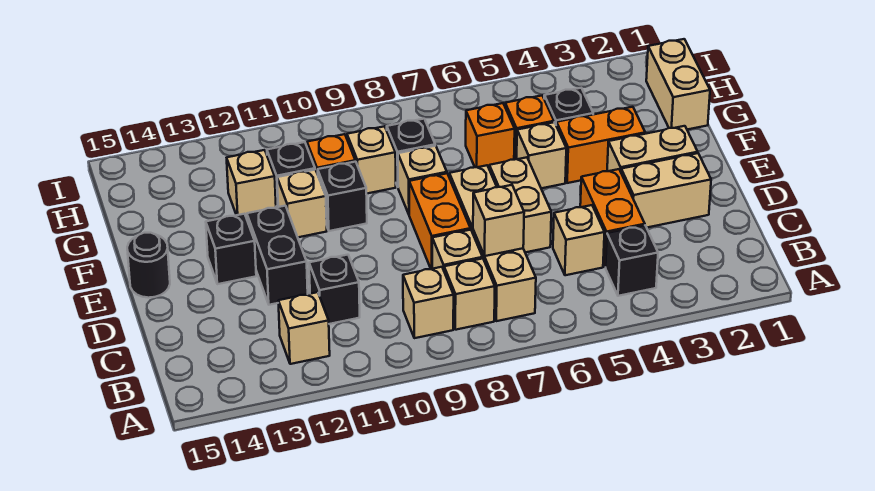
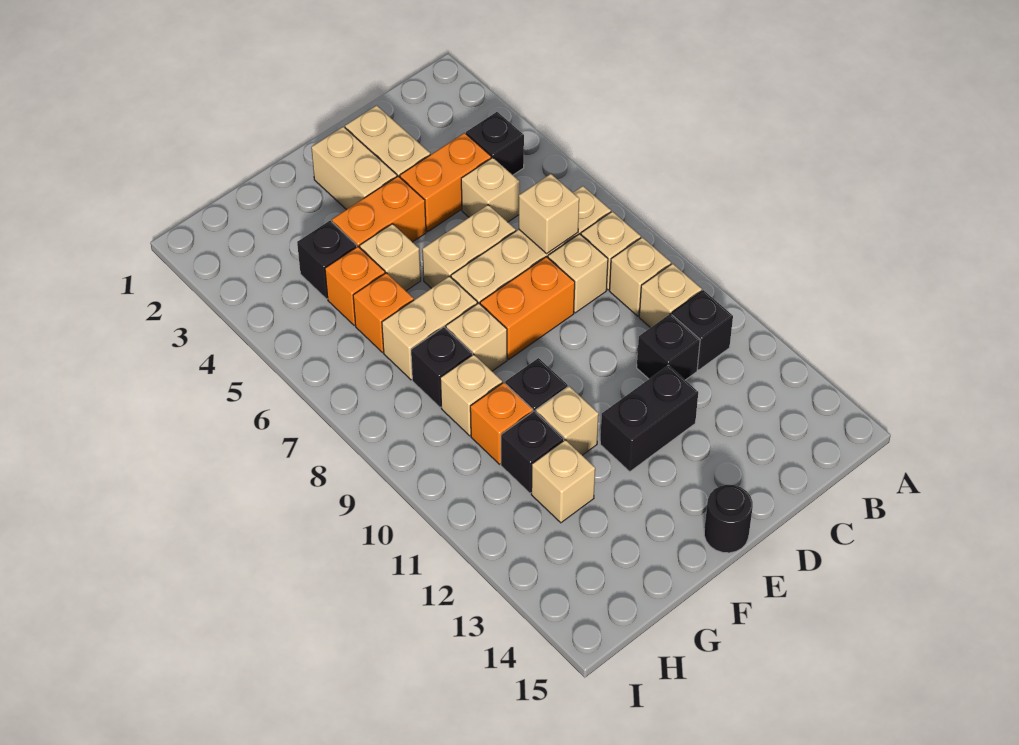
tan 1x1 brick [278,292,330,364] -> tan 1x1 brick moved to [639,264,702,328]
black 1x1 brick [206,214,256,284] -> black 1x1 brick moved to [672,290,733,370]
orange 1x2 brick [556,107,645,183] -> orange 1x2 brick turned to [332,176,426,248]
tan 1x2 brick [646,39,710,130] -> tan 1x2 brick moved to [382,276,477,380]

